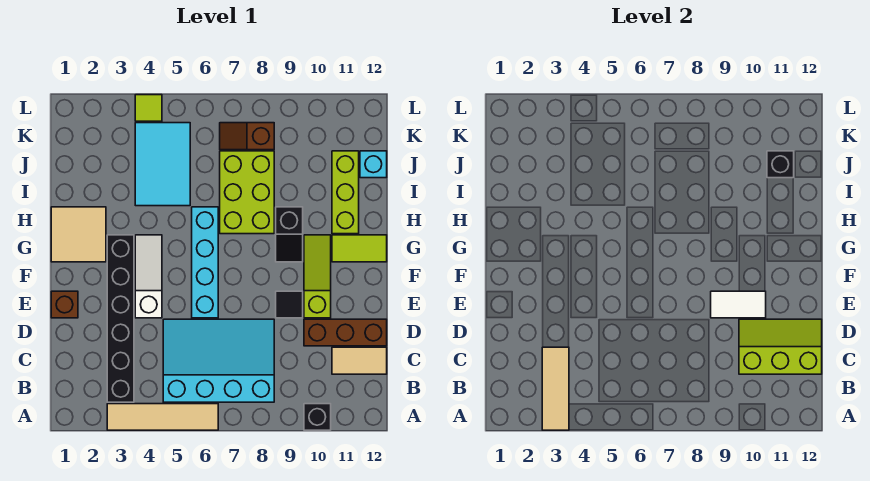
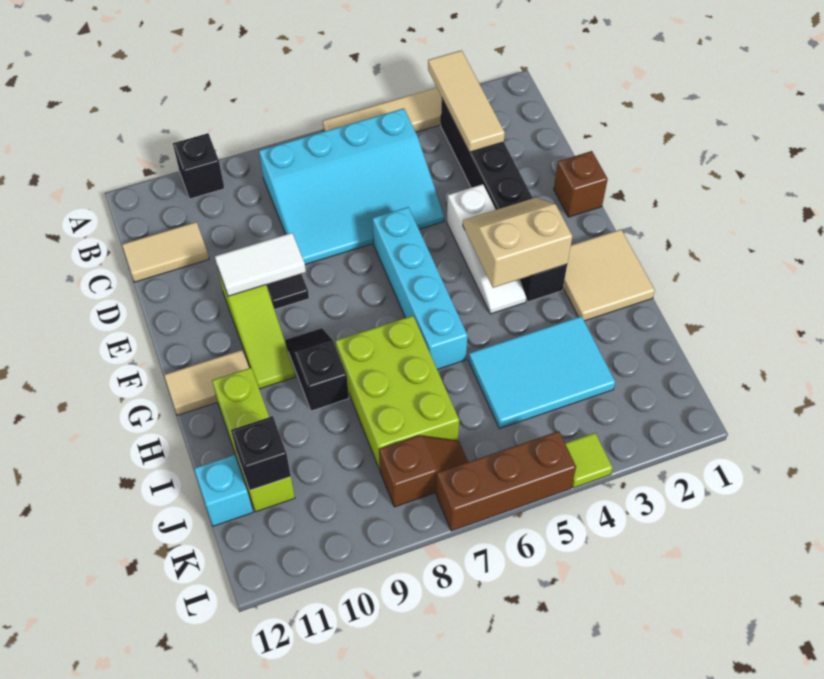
lime 2x3 slope [739,319,822,374] -> none
brown 1x3 brick [304,319,387,346] -> brown 1x3 brick moved to [436,431,576,531]
none -> tan 2x2 slope [463,198,572,288]
lime 1x2 tile [332,235,387,262] -> tan 1x2 tile [164,350,249,415]
cyan 2x3 tile [135,123,190,206] -> cyan 2x3 tile turned to [468,316,615,429]

